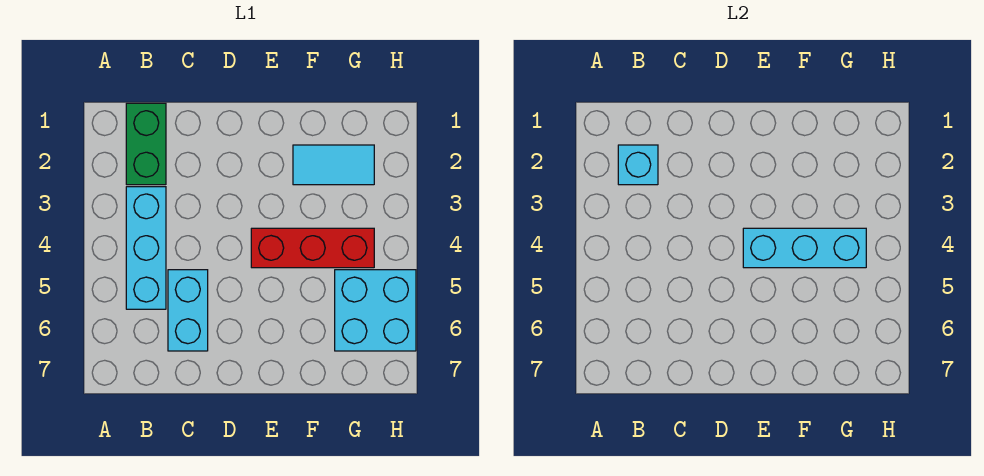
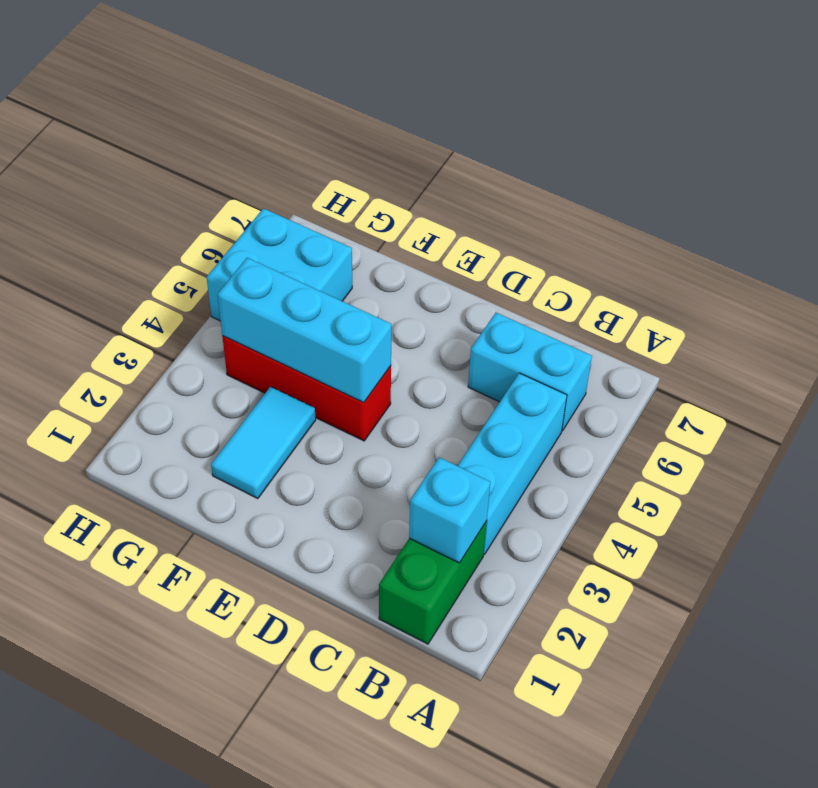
cyan 1x2 brick [168,270,208,351] -> cyan 1x2 brick turned to [468,313,592,431]
cyan 1x2 tile [293,145,374,185] -> cyan 1x2 tile turned to [211,387,316,499]

